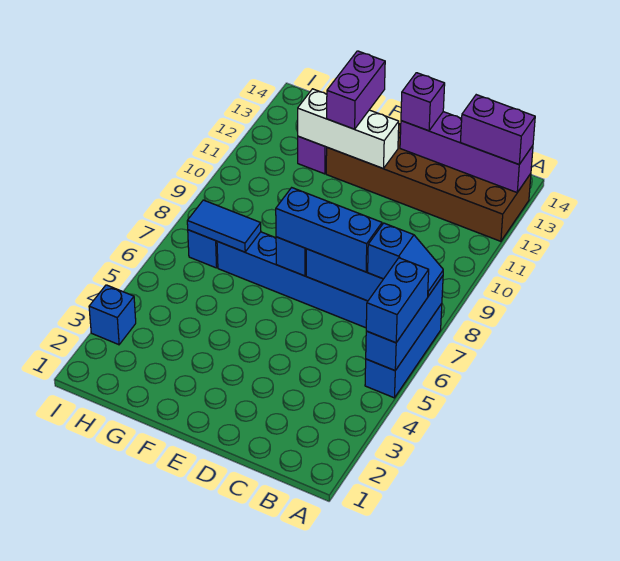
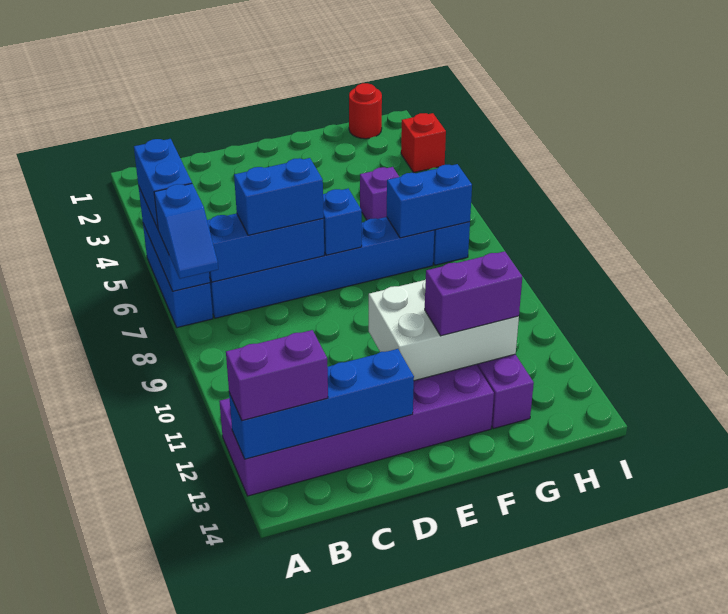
blue 1x2 slope [368,223,443,296] -> blue 1x2 slope turned to [154,184,218,279]
brown 2x6 brick [326,124,531,241] -> purple 2x6 brick [219,365,494,496]
purple 1x4 brick [400,112,533,192] -> blue 1x4 brick [229,349,414,459]
blue 1x3 brick [276,188,382,272] -> blue 1x2 brick [234,158,324,235]
purple 1x1 brick [401,73,445,131] -> purple 1x1 brick moved to [360,167,399,220]
white 1x3 brick [298,89,399,168] -> white 2x3 brick [369,279,519,381]
purple 1x2 brick [327,51,385,129] -> purple 1x2 brick turned to [425,251,522,336]
blue 1x2 tile [187,200,261,252] -> blue 1x2 brick [387,164,472,238]
none -> red 1x1 round brick [349,83,382,139]
blue 1x1 brick [89,285,136,345] -> red 1x1 brick [401,113,446,173]

